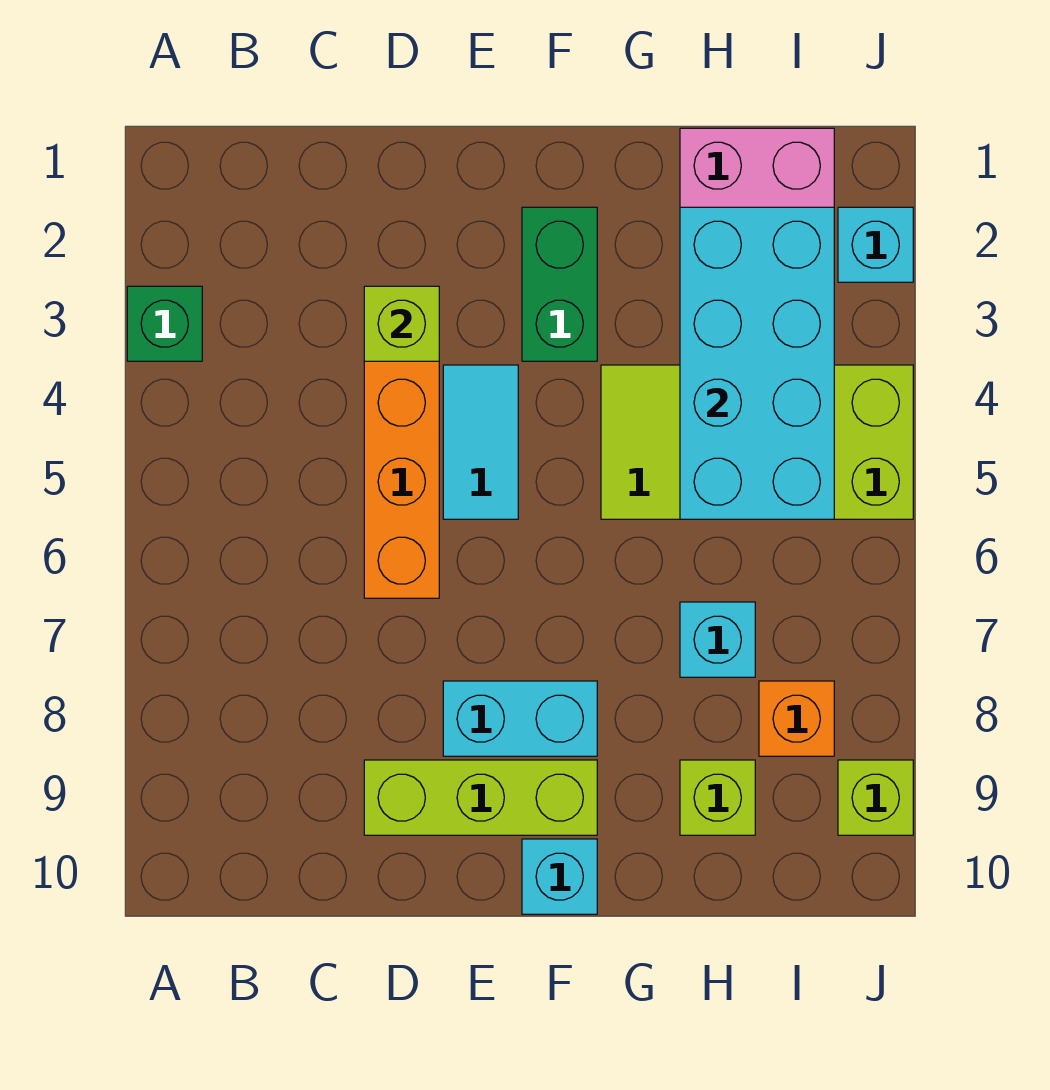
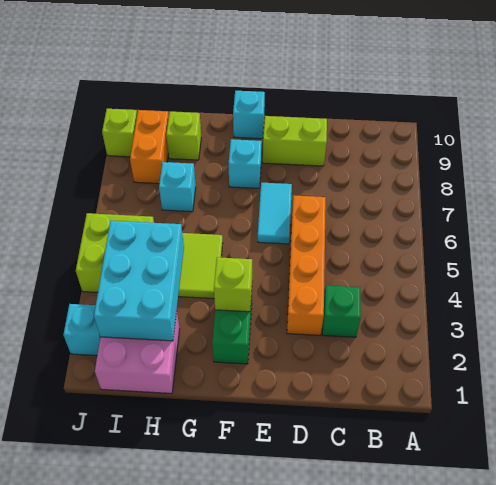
green 1x1 brick [127,286,202,361] -> green 1x1 brick moved to [322,286,361,337]
lime 1x1 brick [364,286,439,361] -> lime 1x1 brick moved to [214,257,252,312]
lime 1x3 brick [364,760,597,835] -> lime 1x2 brick [263,116,327,166]
cyan 1x2 tile [443,365,518,519] -> cyan 1x2 tile moved to [258,183,292,244]
cyan 1x2 brick [443,681,597,756] -> cyan 1x1 brick [229,139,262,188]
cyan 2x4 brick [680,207,834,519] -> cyan 2x3 brick [94,221,184,341]
orange 1x1 brick [759,681,834,756] -> orange 1x2 brick [130,110,169,184]

